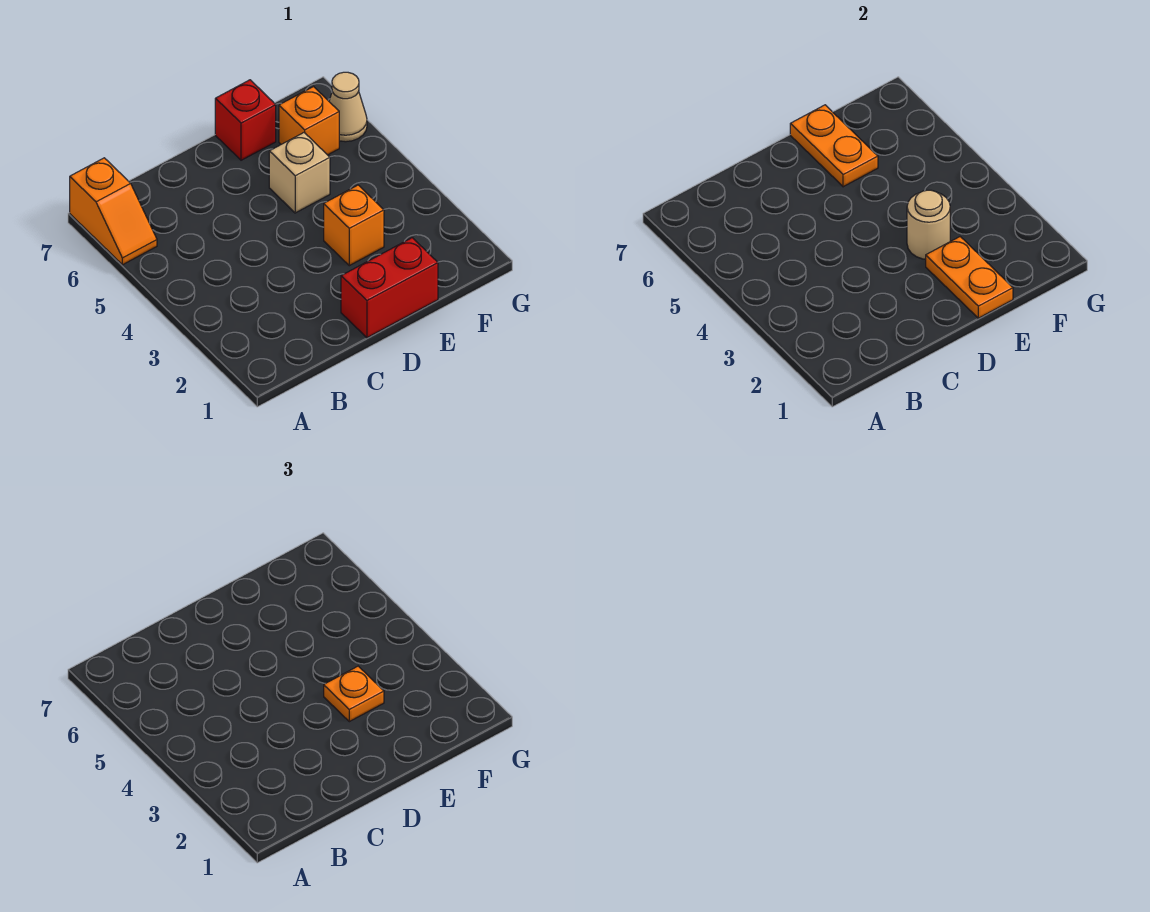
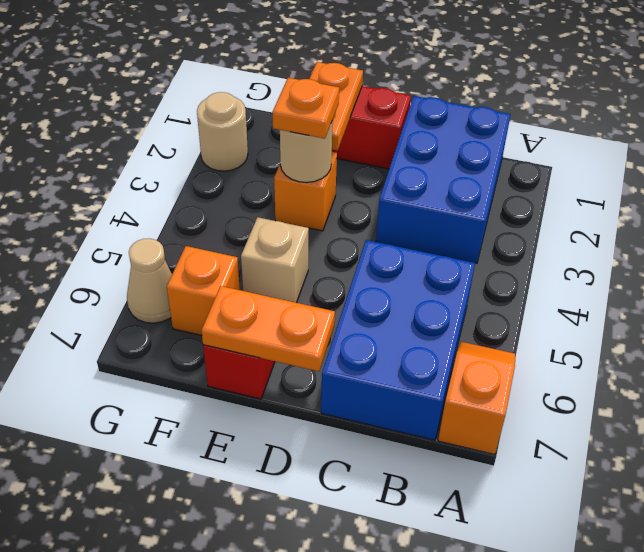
none -> blue 2x3 brick [376,96,511,263]
none -> blue 2x3 brick [321,240,475,440]
orange 1x2 plate [790,105,878,187] -> orange 1x2 plate turned to [201,286,335,371]
none -> tan 1x1 round brick [197,92,248,171]

